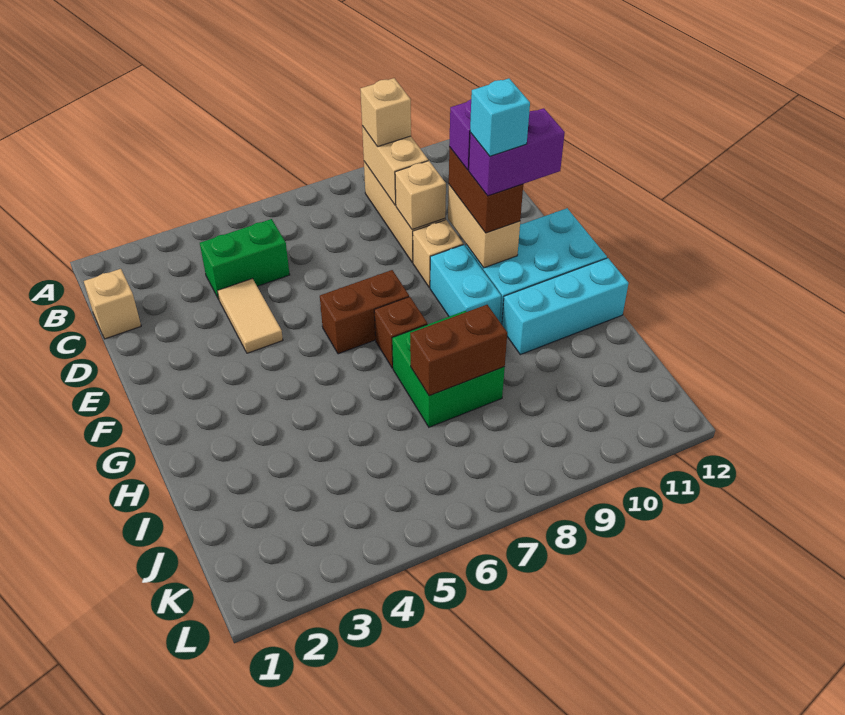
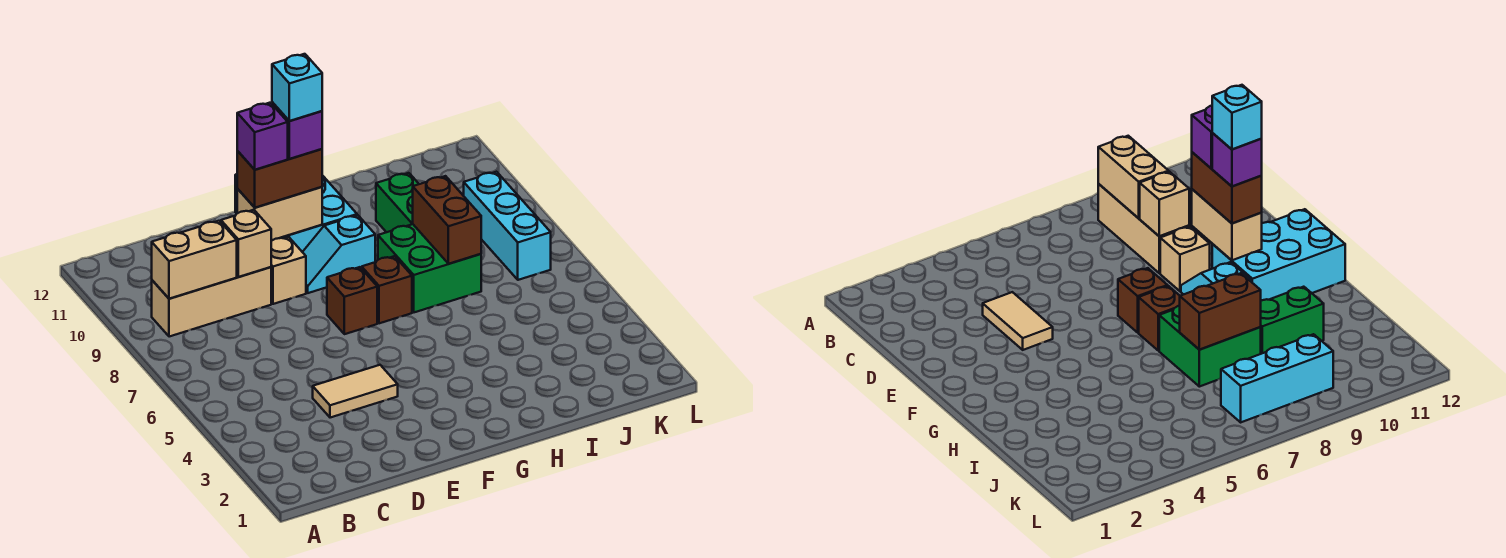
tan 1x1 brick [360,78,411,147] -> none
tan 1x1 brick [84,269,141,339] -> none
green 1x2 brick [200,219,290,299] -> green 1x2 brick moved to [376,173,419,232]
brown 1x2 brick [320,270,409,354] -> brown 1x1 brick [327,267,377,334]
cyan 1x2 brick [430,245,501,321] -> cyan 1x2 slope [303,215,375,293]
purple 1x2 brick [469,108,565,196] -> purple 1x1 brick [272,102,322,159]
cyan 1x3 brick [502,258,629,355] -> cyan 1x3 brick moved to [464,172,551,280]

